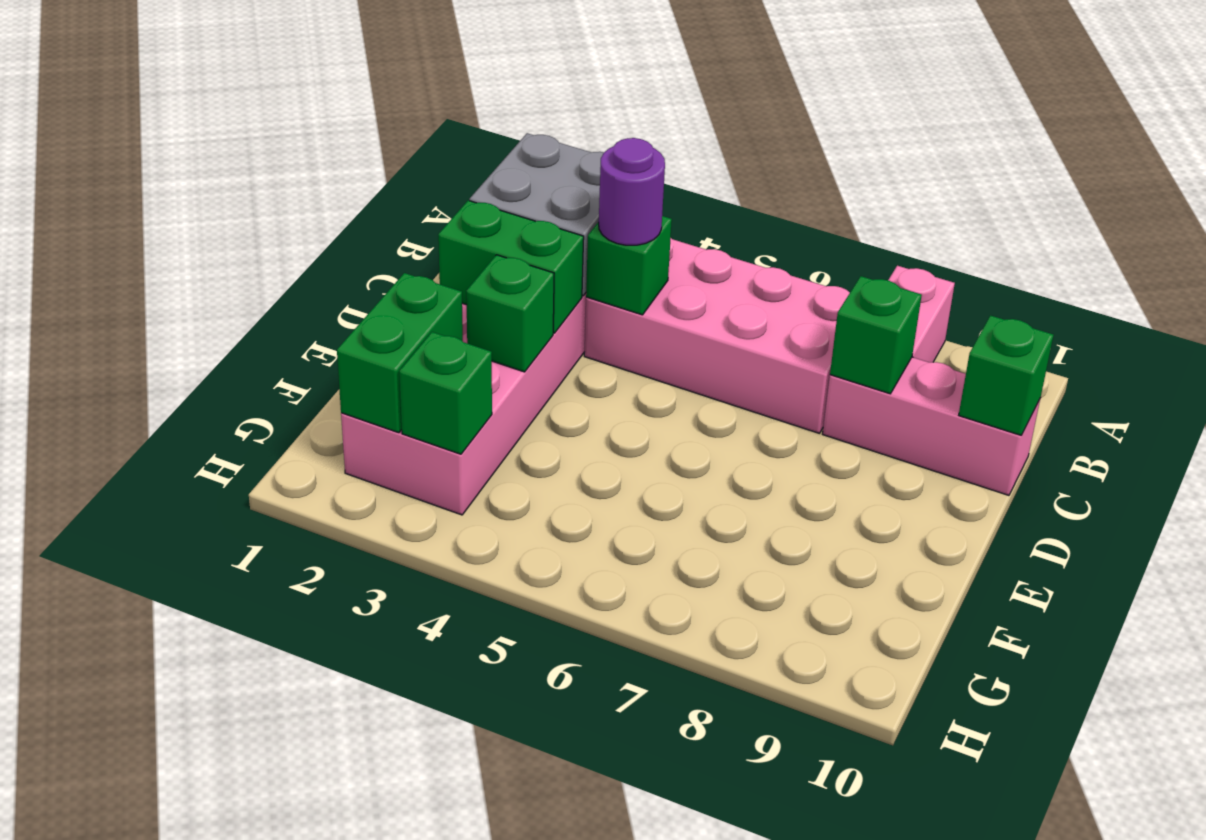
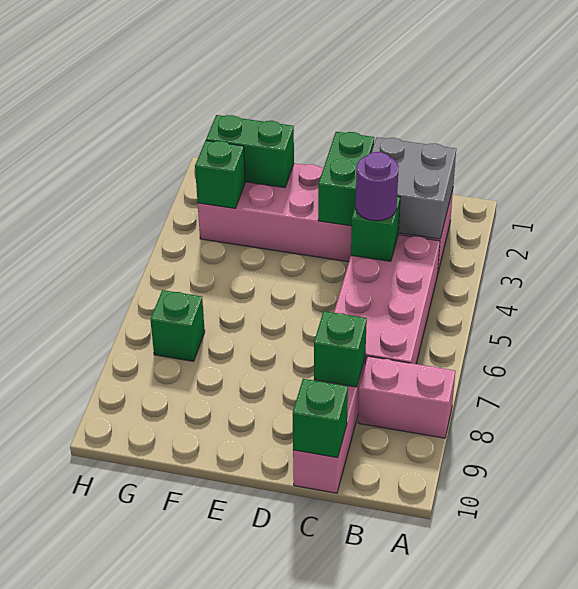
green 1x1 brick [466,255,554,372] -> green 1x1 brick moved to [150,290,205,361]

